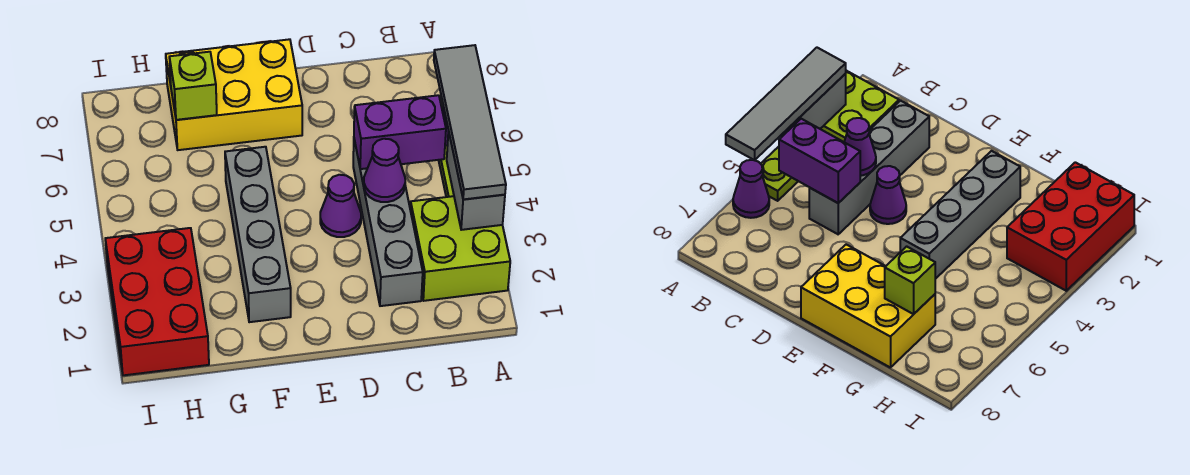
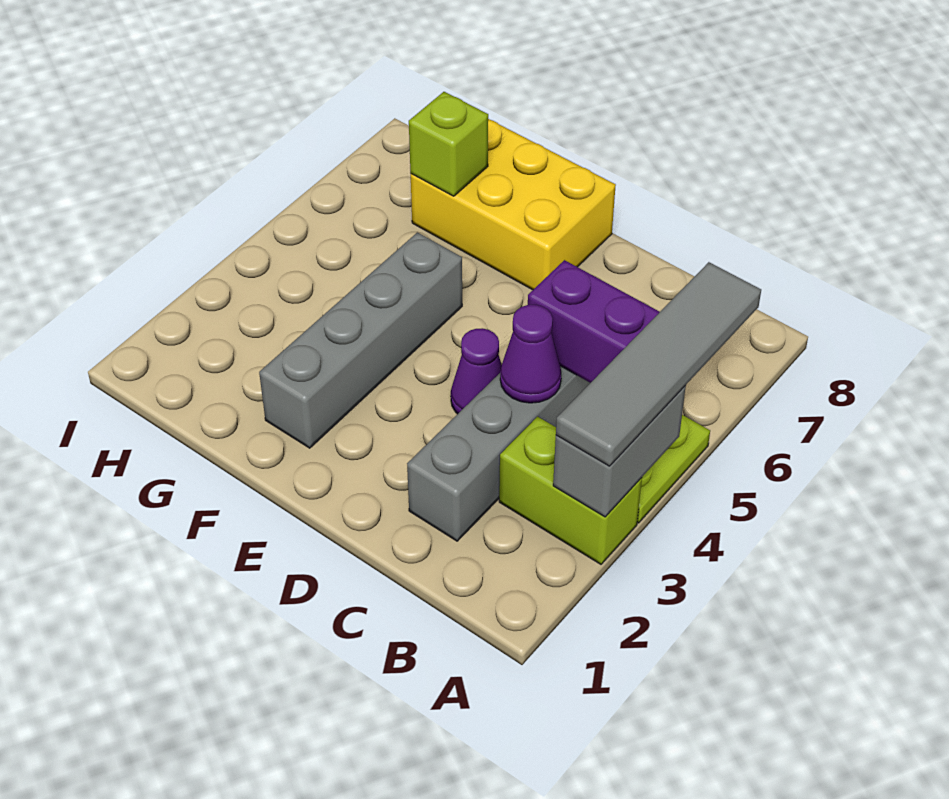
lime 2x2 brick [410,196,510,301] -> lime 1x2 brick [499,417,642,564]
purple 1x1 cone [733,160,769,218] -> none
red 2x3 brick [105,228,209,375] -> none

